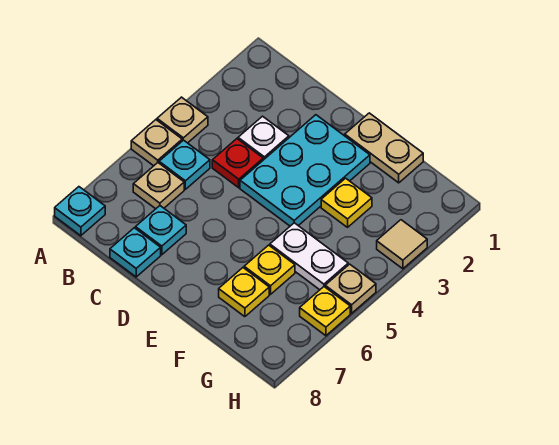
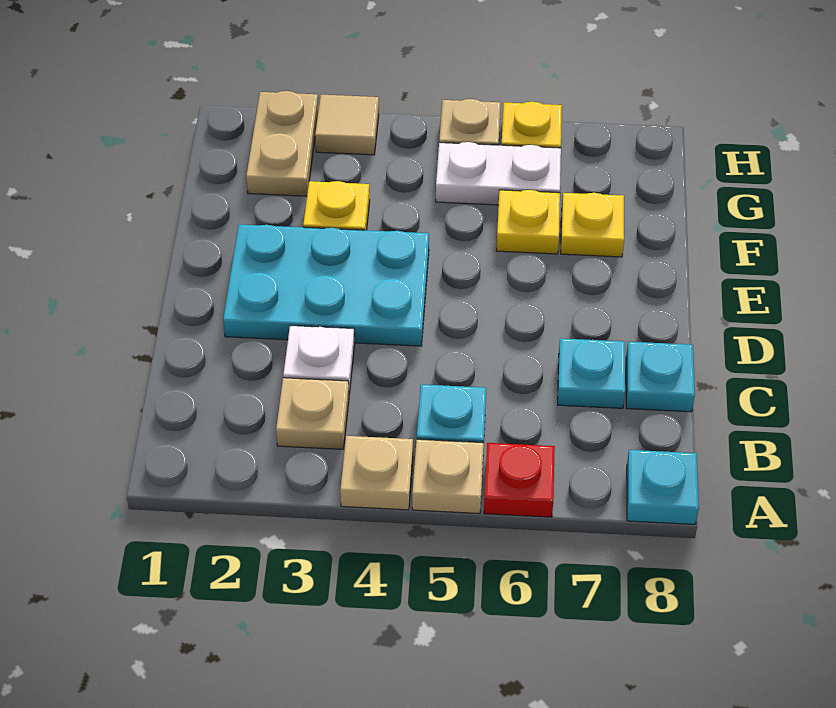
tan 1x1 plate [133,163,184,209] -> tan 1x1 plate moved to [276,378,349,449]
red 1x1 plate [212,139,263,188] -> red 1x1 plate moved to [484,443,555,517]
tan 1x2 plate [345,113,423,183] -> tan 1x2 plate moved to [246,91,318,196]
white 1x2 plate [270,223,348,290] -> white 1x2 plate turned to [436,142,561,205]

